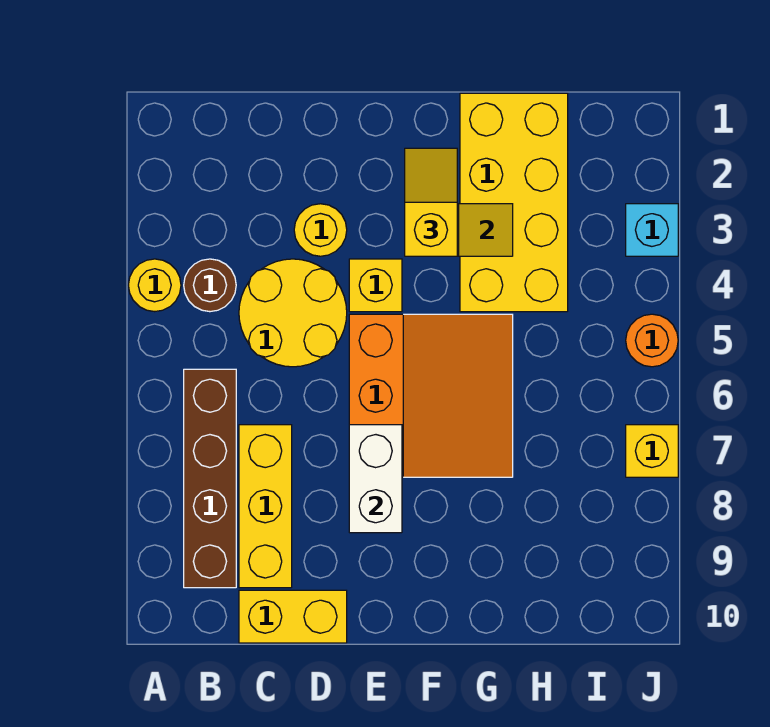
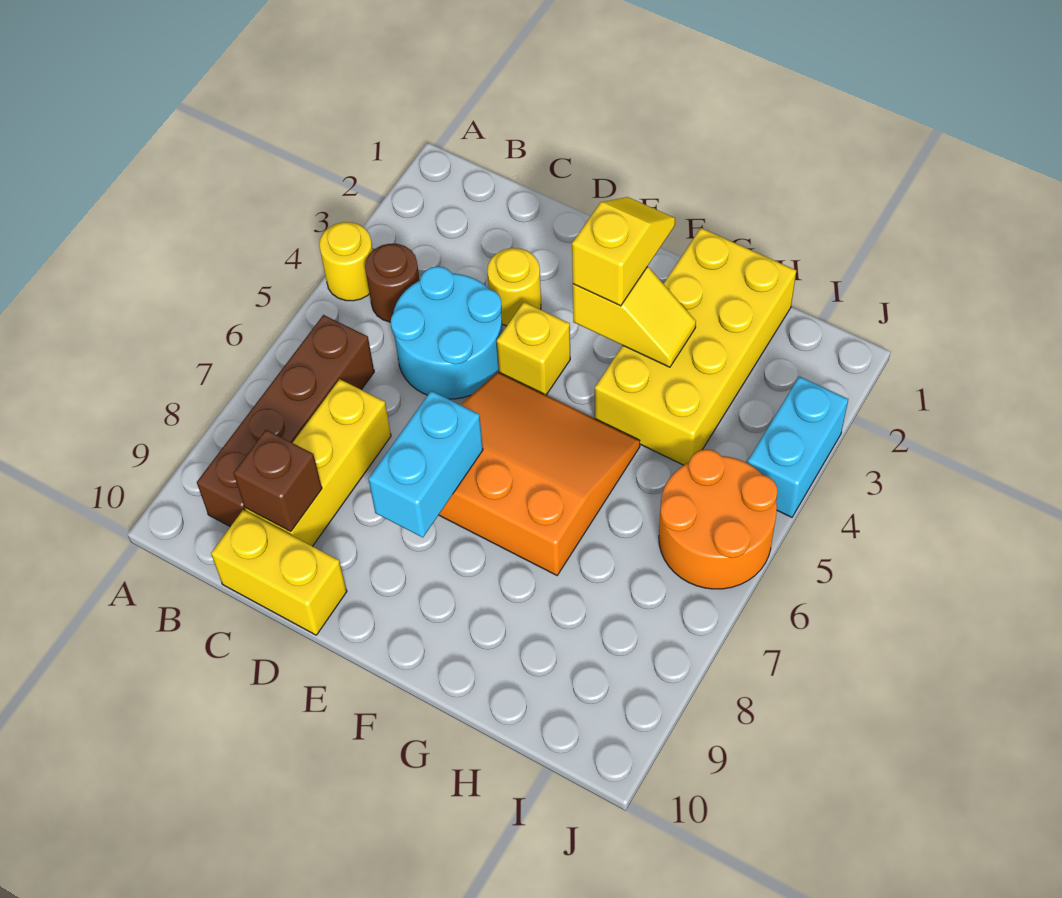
yellow 2x2 round brick [239,259,347,367] -> cyan 2x2 round brick [391,266,502,399]
none -> brown 1x1 brick [234,430,322,532]
orange 3x3 slope [349,314,513,477] -> orange 3x3 slope turned to [439,372,640,575]
white 1x2 brick [349,425,402,533] -> cyan 1x2 brick [368,391,483,537]
cyan 1x1 brick [626,204,678,256] -> cyan 1x2 brick [748,376,848,517]
orange 1x1 round brick [626,314,678,367] -> orange 2x2 round brick [659,449,777,589]
yellow 1x1 brick [626,425,678,477] -> none

